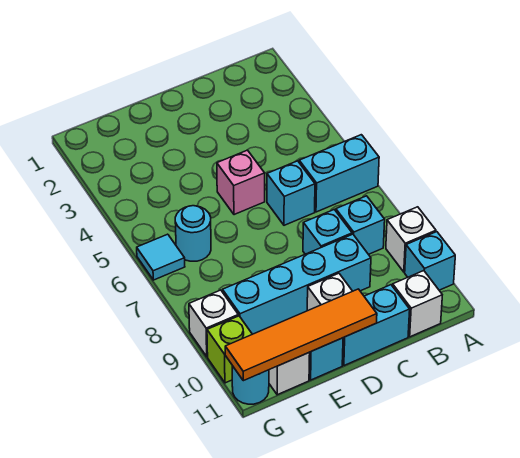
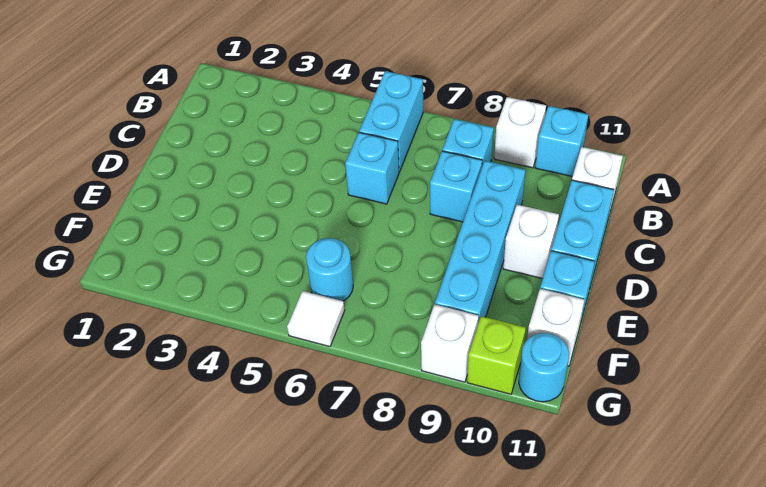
pink 1x1 brick [217,150,265,215] -> none
orange 1x4 tile [225,289,377,381] -> none
cyan 1x1 tile [137,234,185,280] -> white 1x1 tile [287,291,345,347]

